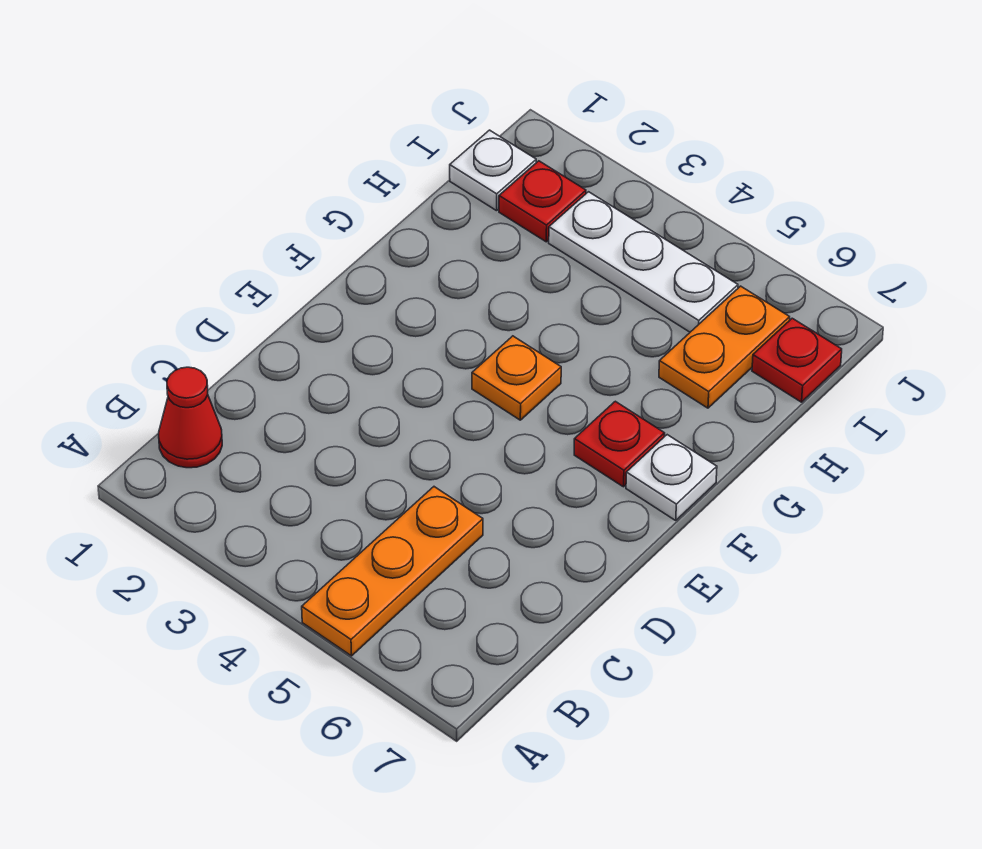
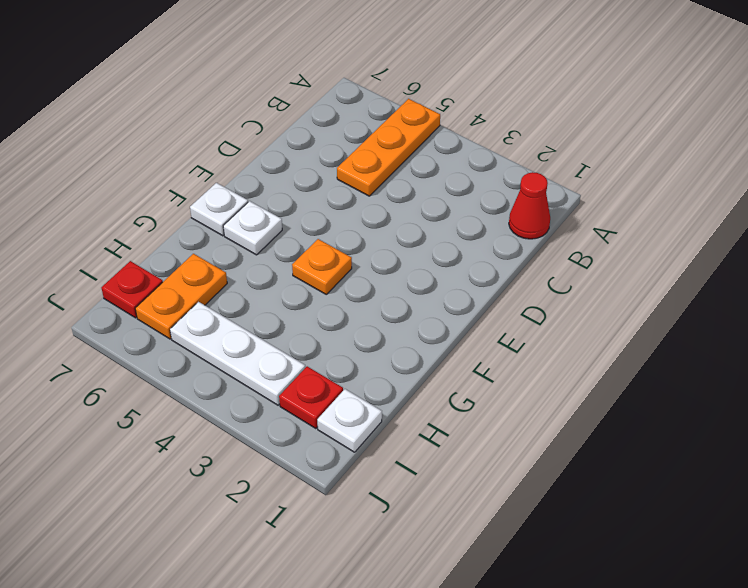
red 1x1 plate [574,401,665,487] -> white 1x1 plate [223,201,282,255]

